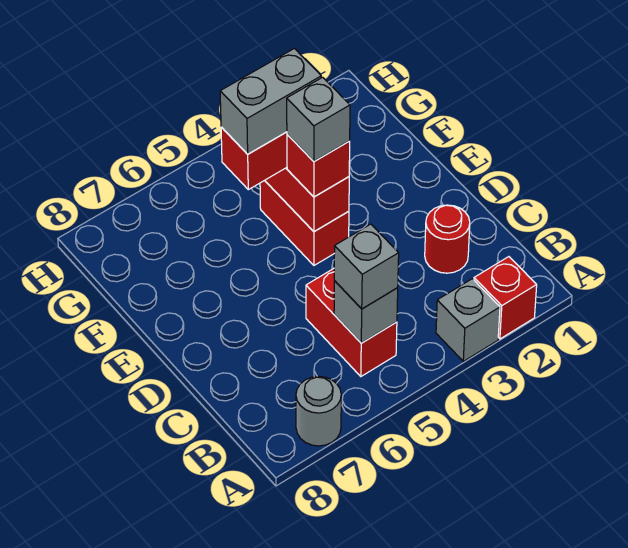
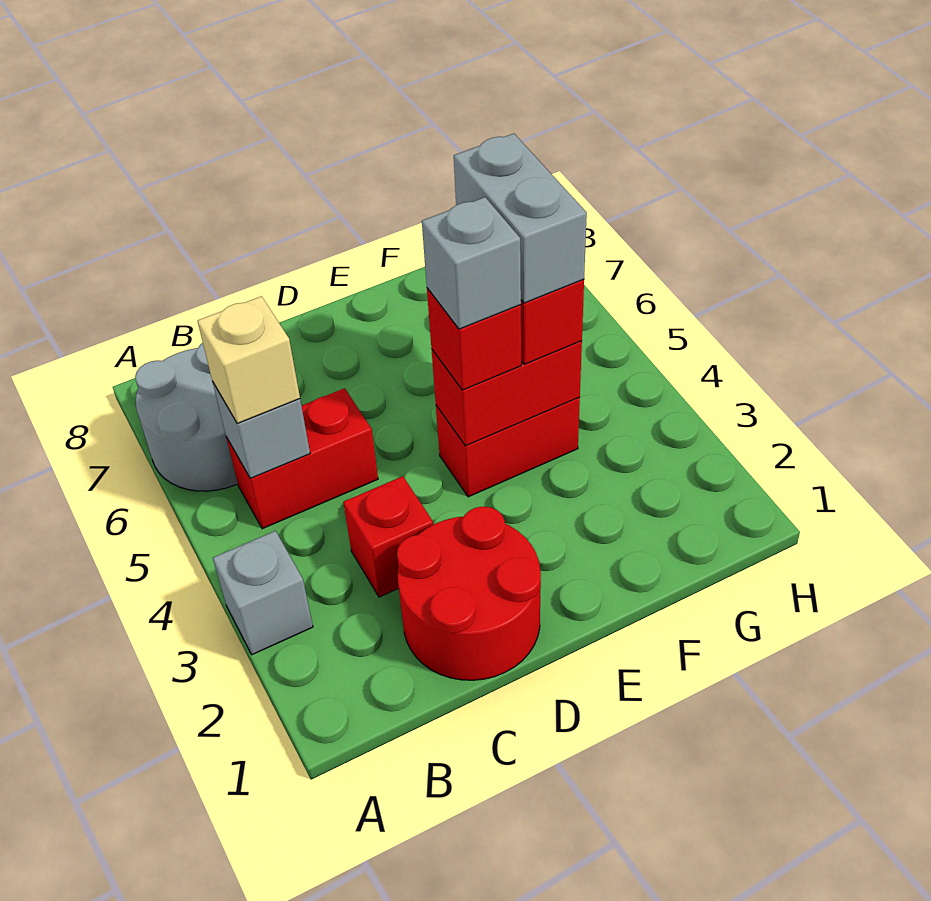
red 1x1 brick [474,257,537,339] -> red 1x1 brick moved to [343,476,433,597]
grey 1x1 round brick [296,376,341,446] -> grey 2x2 round brick [135,343,238,491]
grey 1x1 brick [334,224,399,309] -> tan 1x1 brick [198,296,300,424]
red 1x1 round brick [425,205,470,273] -> red 2x2 round brick [397,506,541,680]

